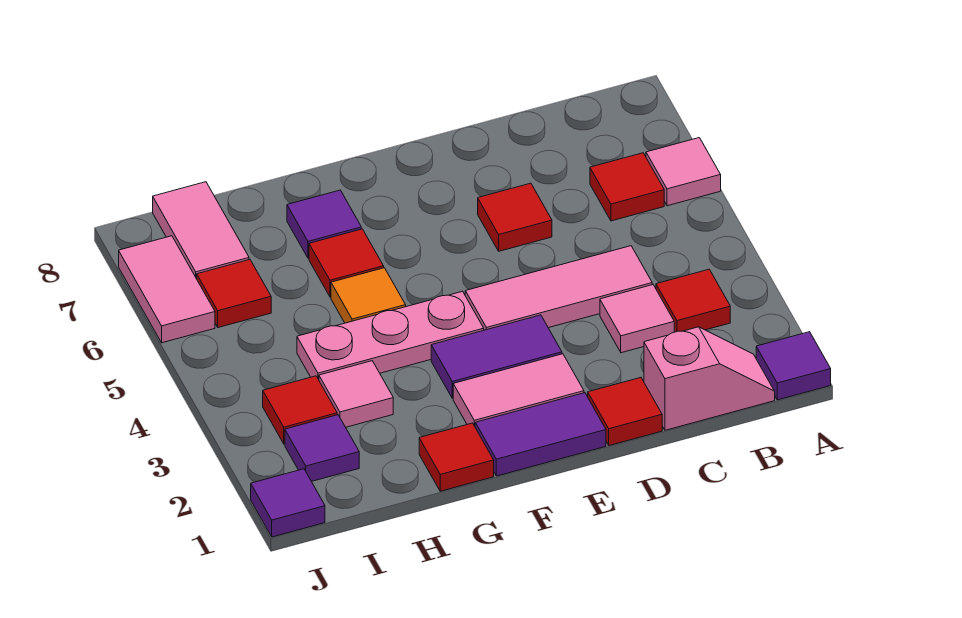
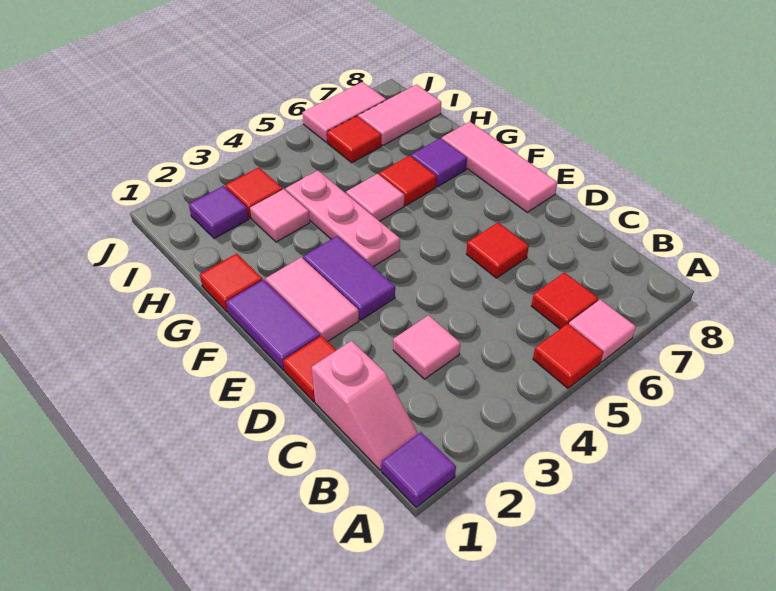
red 1x1 tile [656,269,730,332] -> red 1x1 tile moved to [533,324,603,388]
pink 1x3 tile [465,246,652,330] -> pink 1x3 tile moved to [442,122,557,212]
orange 1x1 tile [331,268,406,323] -> pink 1x1 tile [346,174,404,221]
purple 1x1 tile [251,469,325,537] -> none

